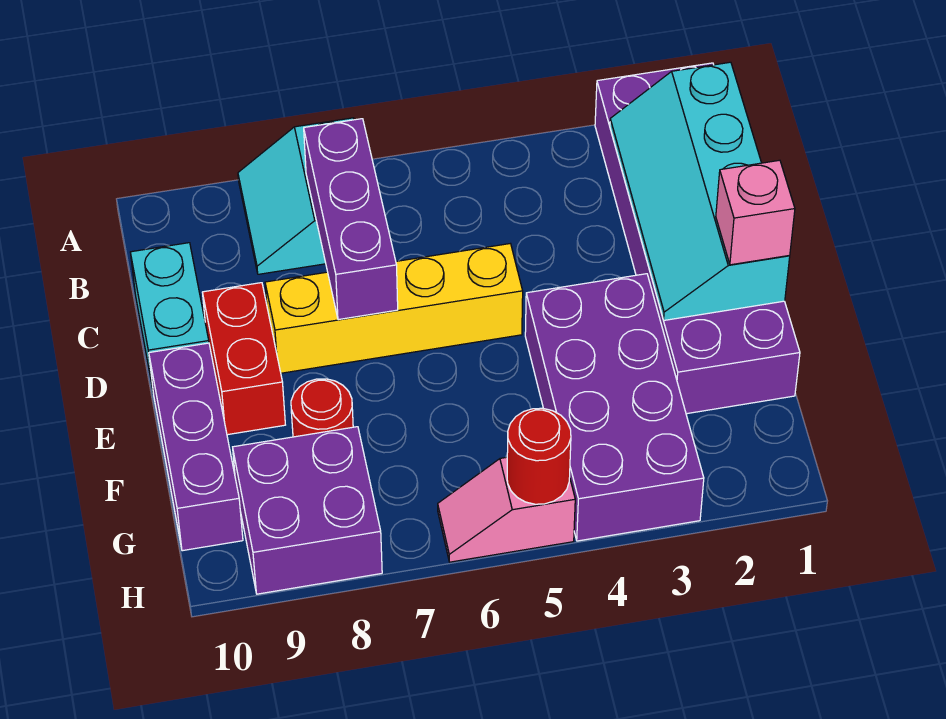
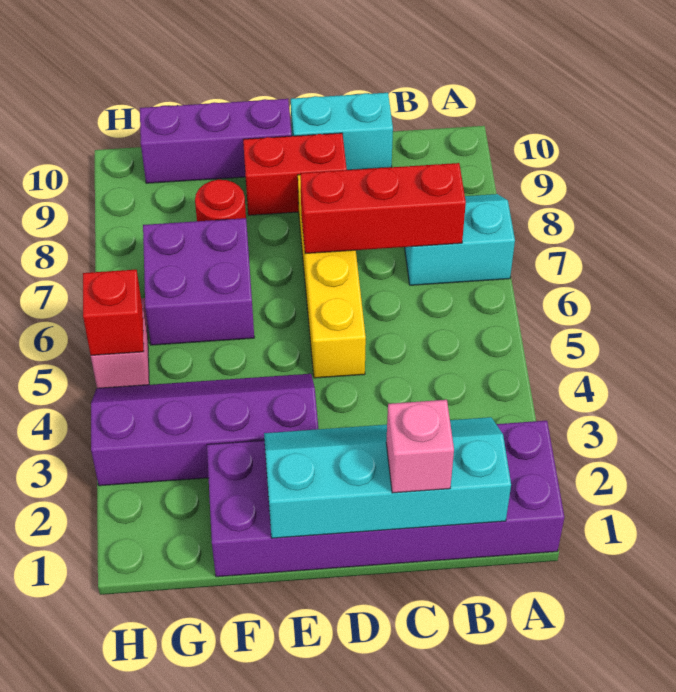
purple 1x3 brick [304,119,398,320] -> red 1x3 brick [300,163,466,254]
pink 1x1 brick [716,160,795,265] -> pink 1x1 brick moved to [386,400,454,493]
purple 2x4 brick [525,274,704,541] -> purple 2x4 slope [91,374,318,486]
purple 2x2 brick [233,427,382,594] -> purple 2x2 brick moved to [143,218,254,345]
red 1x1 round brick [507,408,571,504] -> red 1x1 brick [83,270,144,355]

